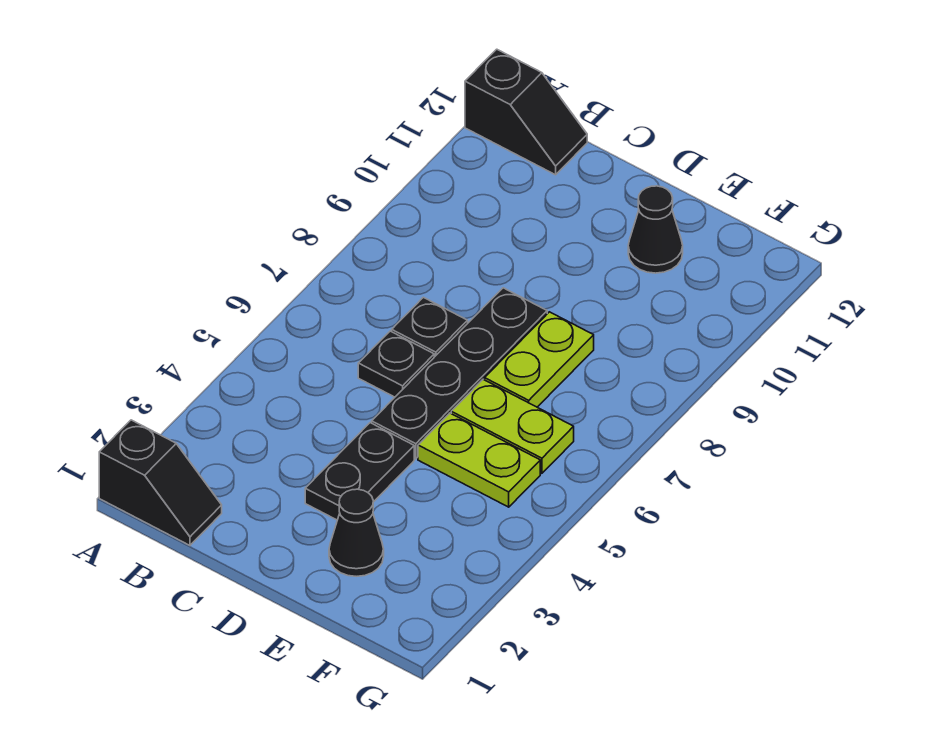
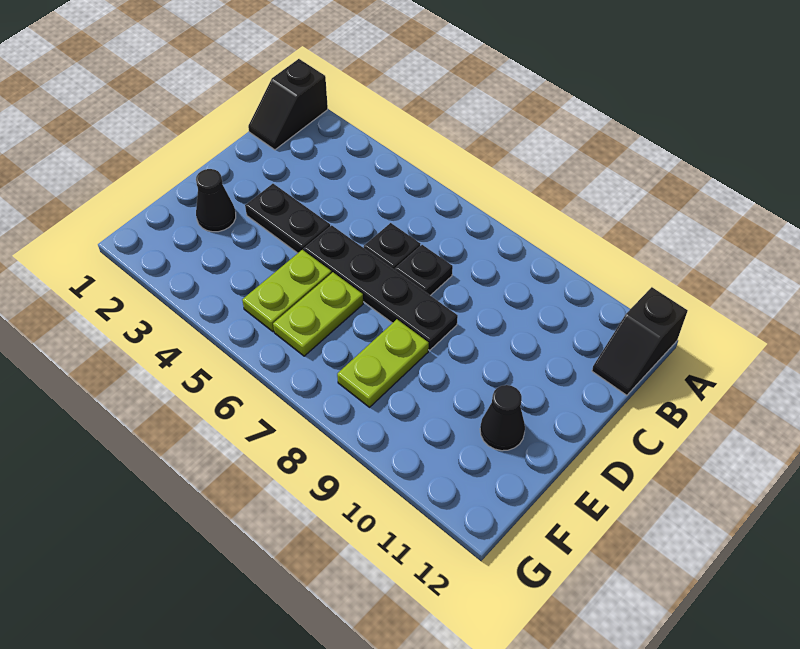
lime 1x2 plate [485,312,594,407] -> lime 1x2 plate turned to [337,319,429,407]

